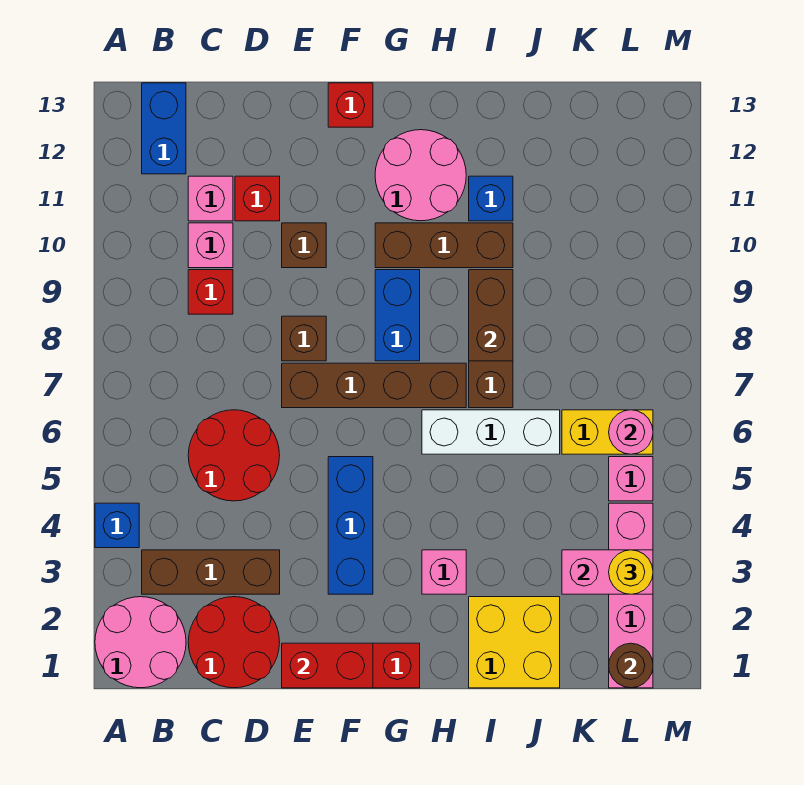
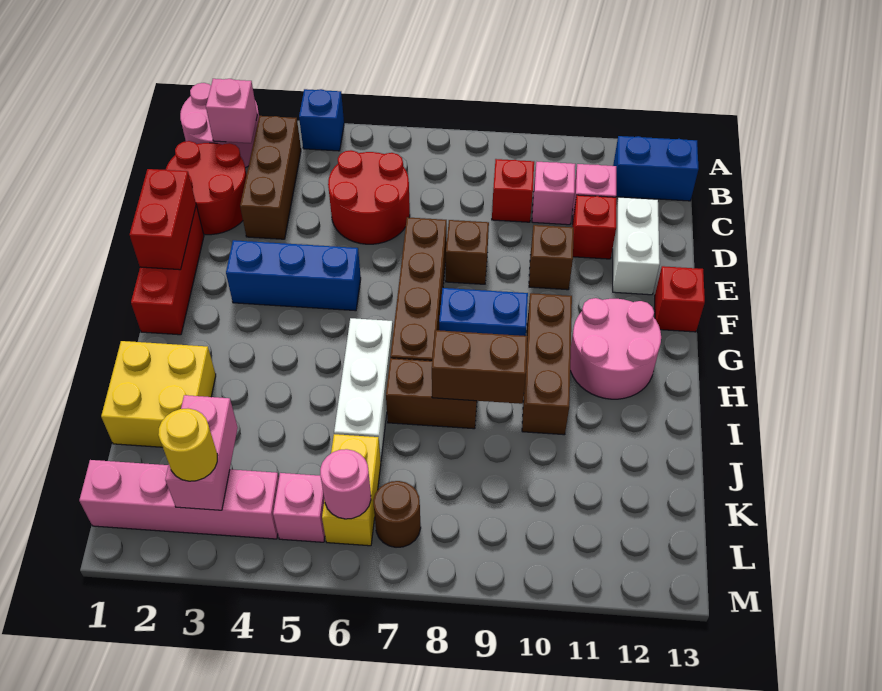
none -> white 1x2 brick [613,198,660,295]
pink 1x1 brick [422,550,466,594] -> pink 1x1 brick moved to [206,79,257,143]
blue 1x1 brick [469,176,513,221] -> none
brown 1x1 round brick [609,643,653,688] -> brown 1x1 round brick moved to [373,481,421,547]

